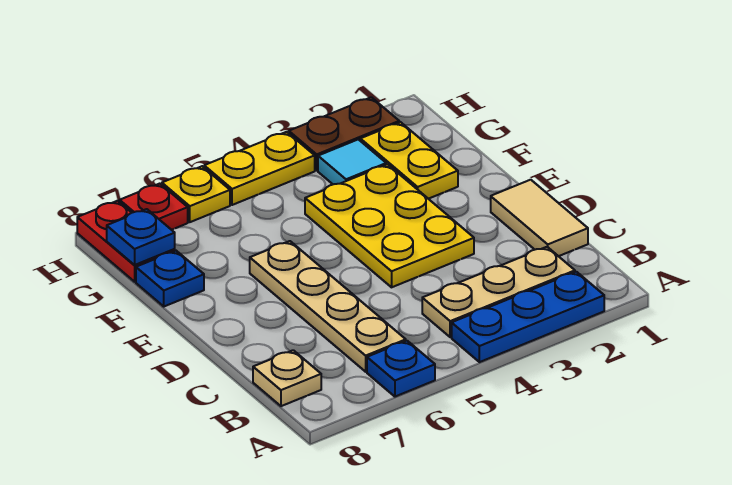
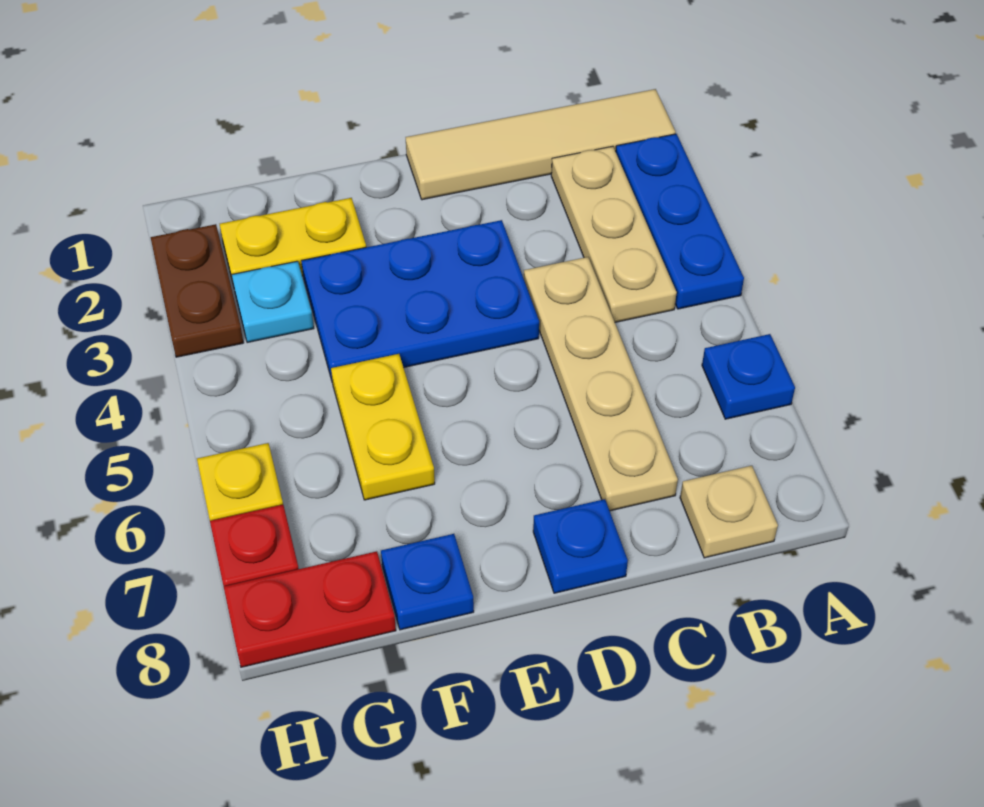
tan 1x4 plate [250,241,406,372] -> tan 1x4 plate turned to [524,257,678,511]
tan 1x2 tile [491,180,588,256] -> tan 1x4 tile [406,89,675,200]
yellow 2x3 plate [305,164,474,287] -> blue 2x3 plate [302,220,539,383]
cyan 1x1 tile [318,139,386,184] -> cyan 1x1 plate [232,261,314,343]
blue 1x1 plate [107,209,175,265] -> blue 1x1 plate moved to [533,499,628,593]
yellow 1x2 plate [204,132,315,205] -> yellow 1x2 plate moved to [331,354,435,500]

